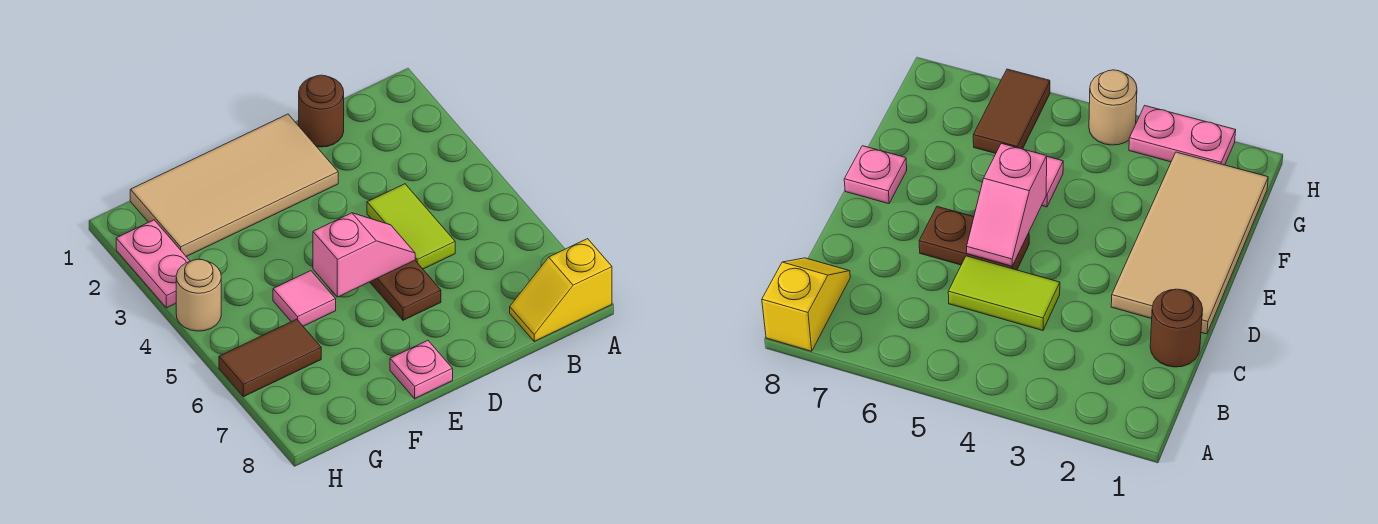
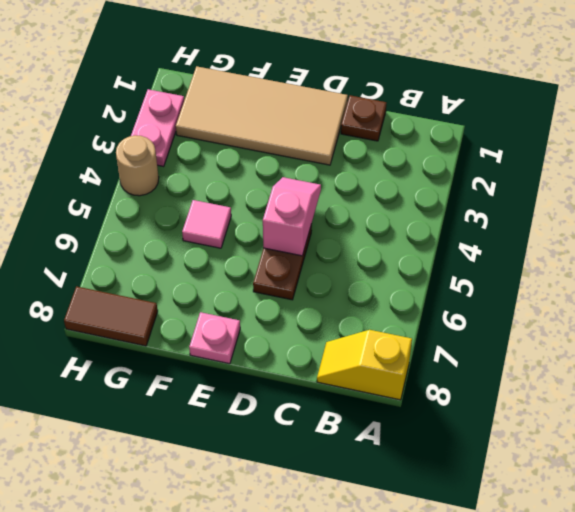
brown 1x1 round brick [299,75,344,147] -> brown 1x1 plate [341,95,386,141]
lime 1x2 tile [367,184,455,269] -> none
pink 1x2 slope [313,213,415,297] -> pink 1x2 slope turned to [263,177,321,256]
brown 1x2 tile [219,319,321,397] -> brown 1x2 tile moved to [64,286,158,346]

